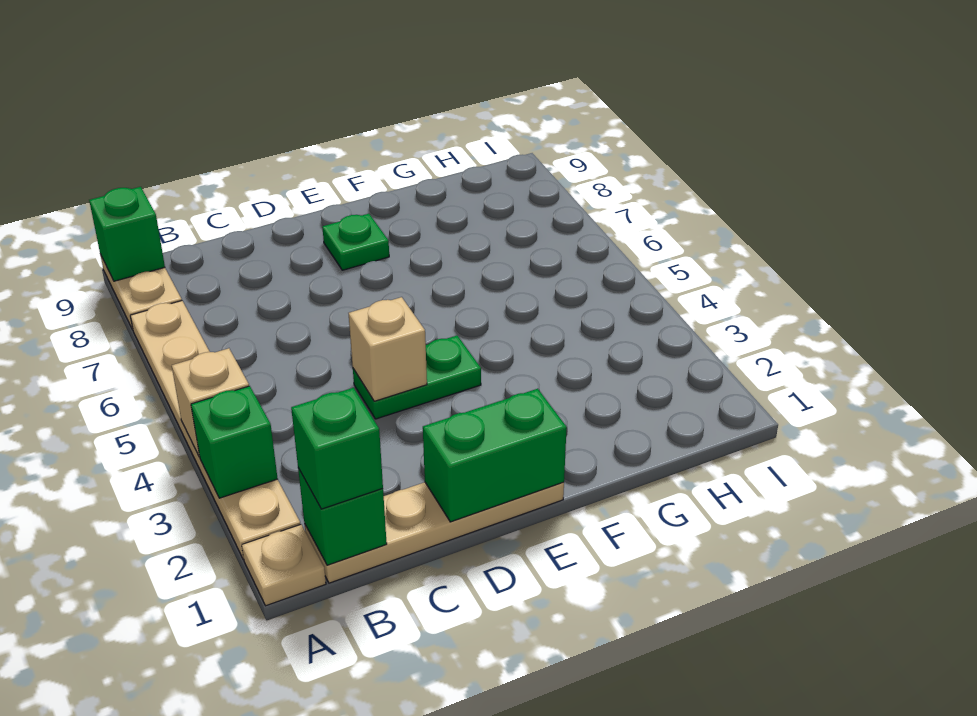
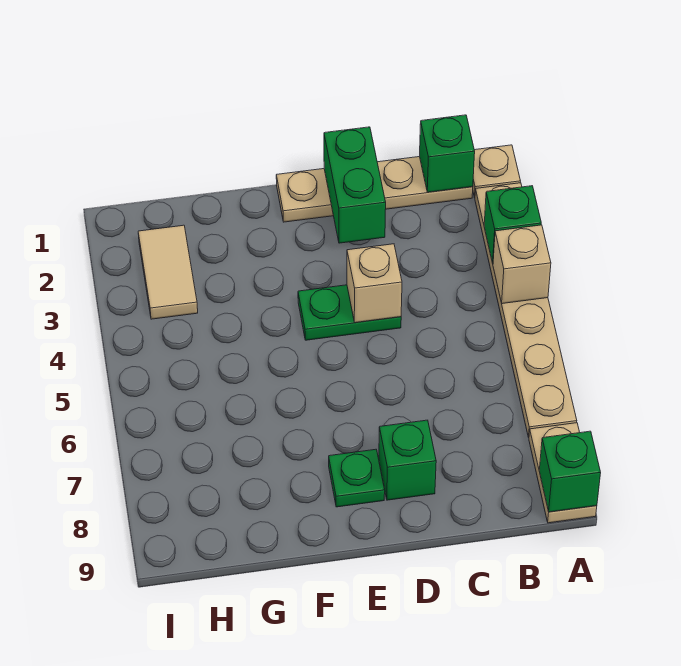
green 1x1 brick [291,388,383,509] -> green 1x1 brick moved to [379,420,436,500]
green 1x2 brick [423,389,567,522] -> green 1x2 brick turned to [324,127,386,243]
none -> tan 1x2 tile [138,225,198,319]

